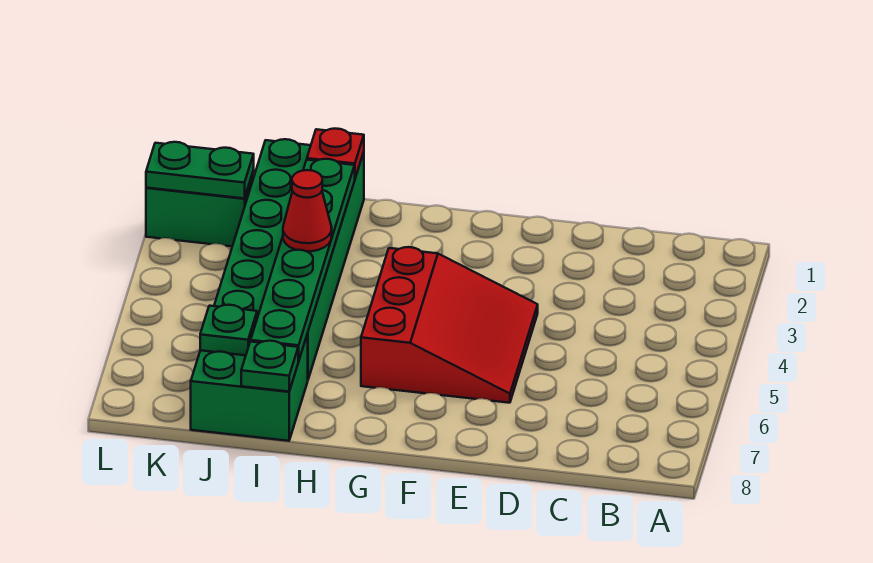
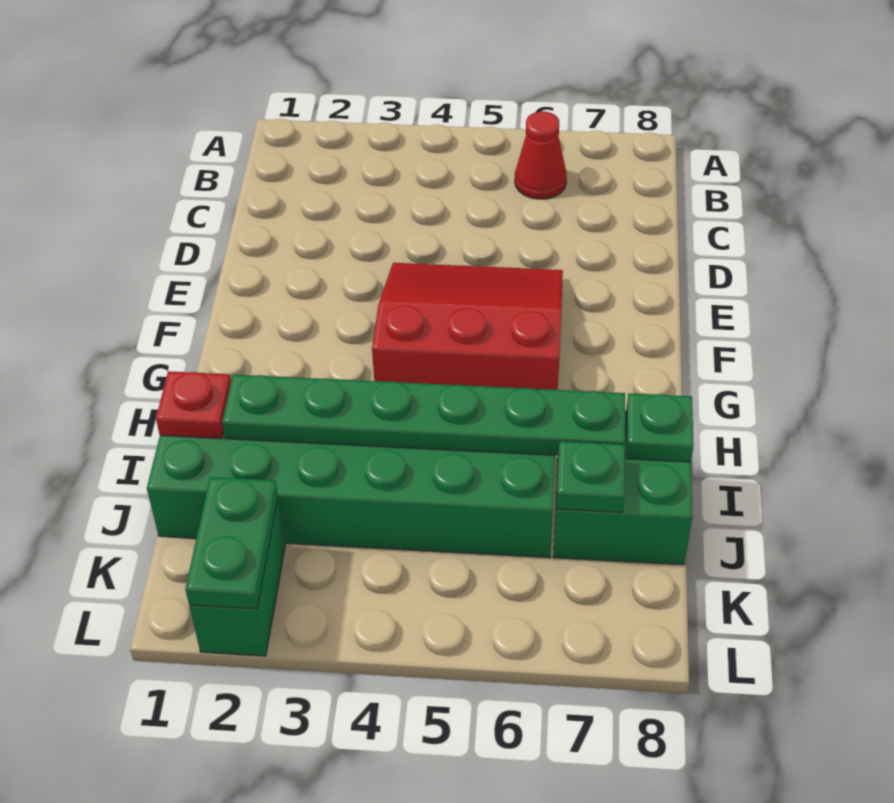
red 1x1 cone [283,170,332,251] -> red 1x1 cone moved to [515,112,567,199]

